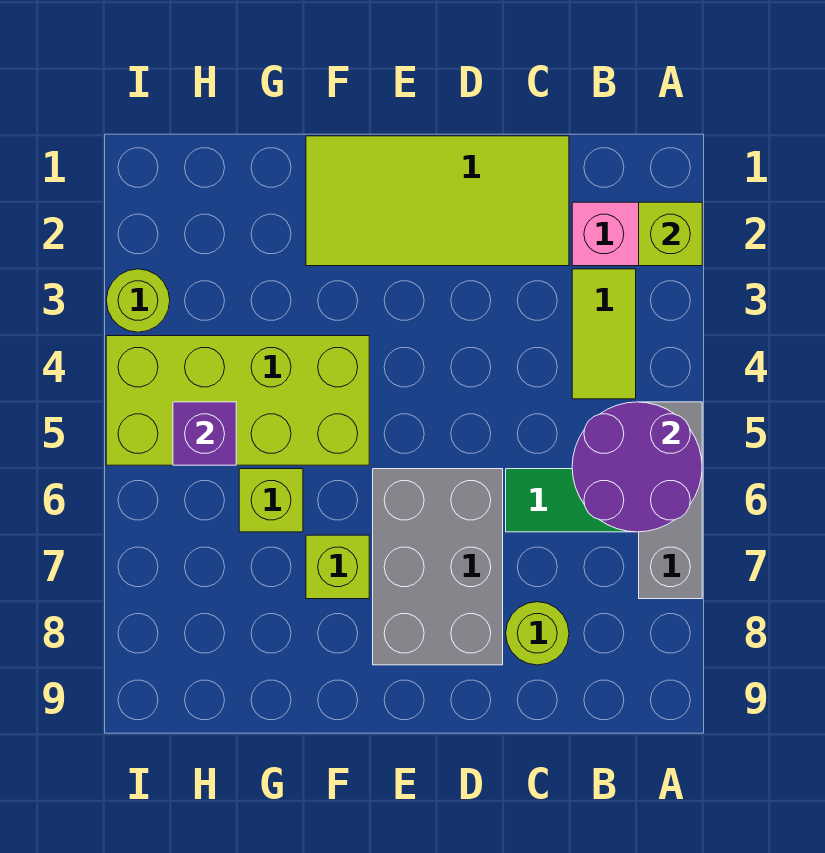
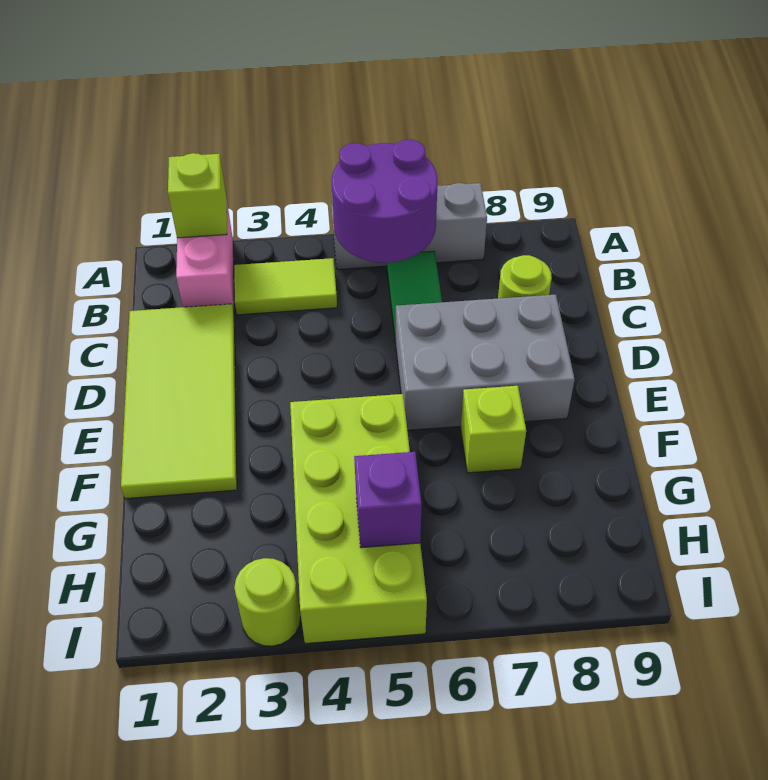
lime 1x1 brick [239,469,303,532] -> none

